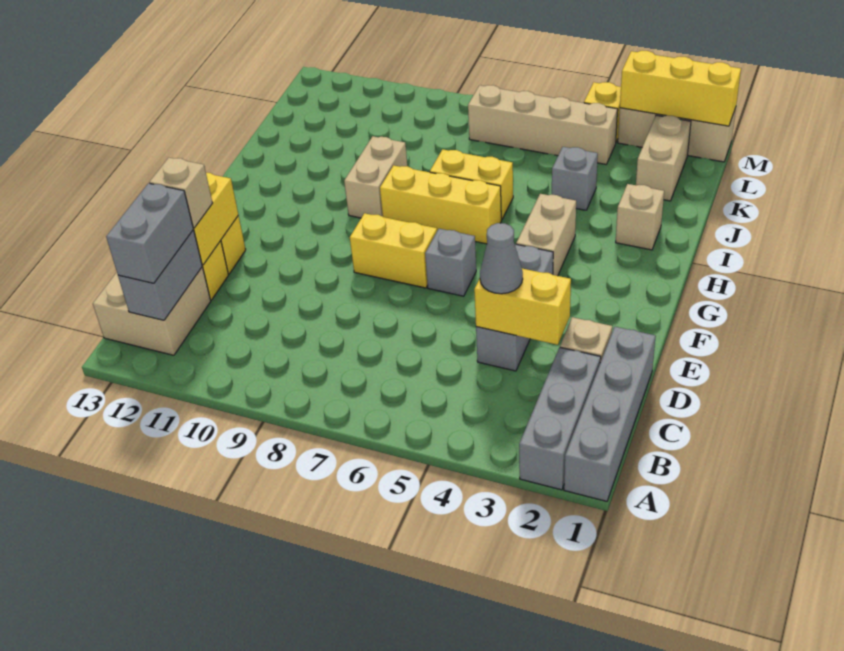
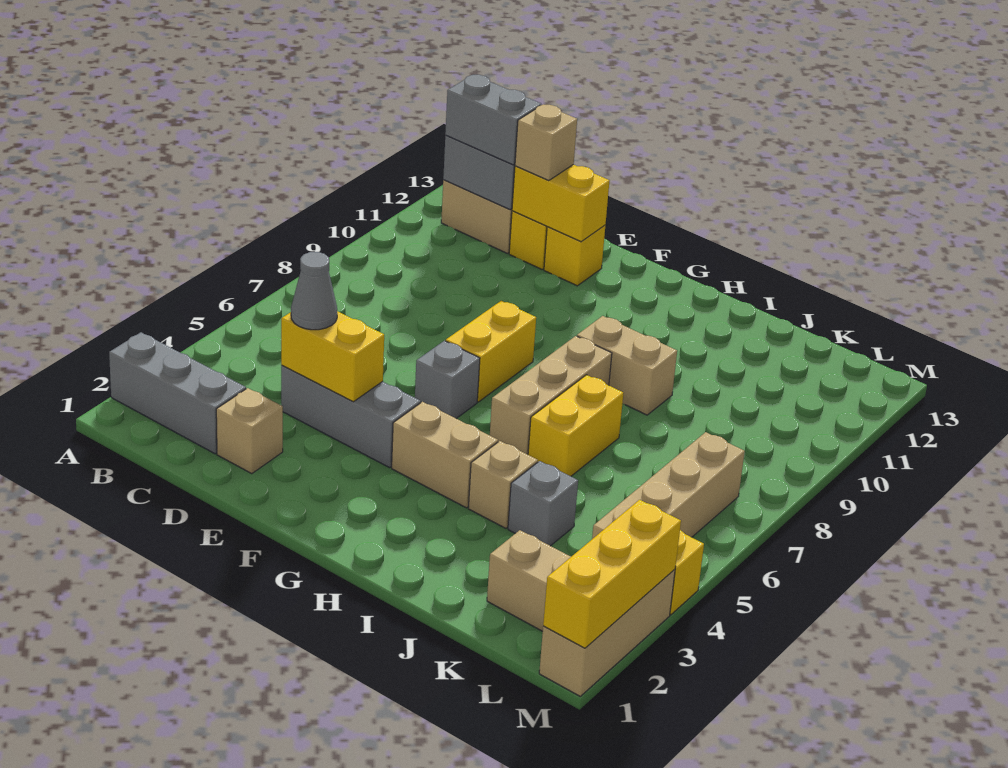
grey 1x4 brick [564,327,656,501] -> none
yellow 1x2 brick [474,269,571,345] -> yellow 1x2 brick turned to [281,311,384,402]
yellow 1x3 brick [380,165,501,244] -> tan 1x3 brick [490,336,612,455]
tan 1x1 brick [616,184,664,250] -> tan 1x1 brick moved to [468,441,538,528]

